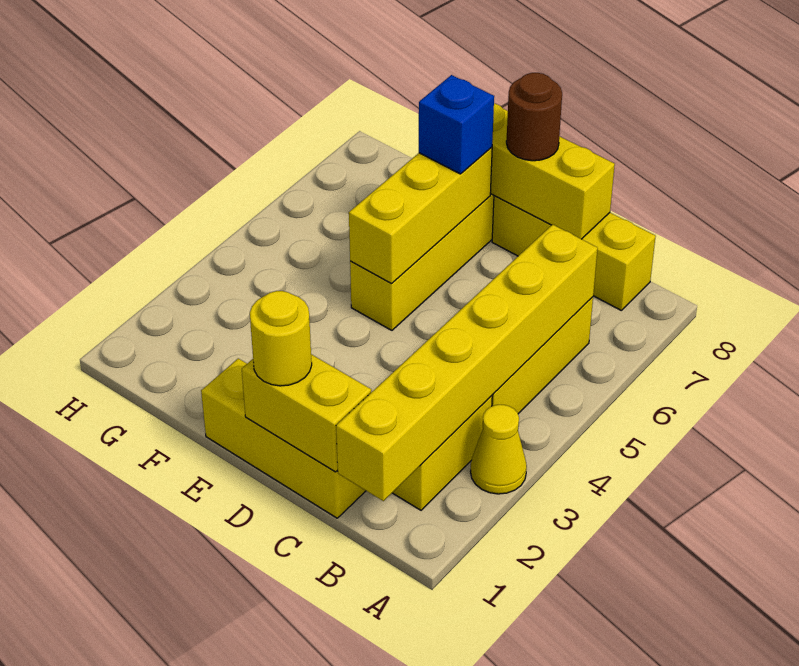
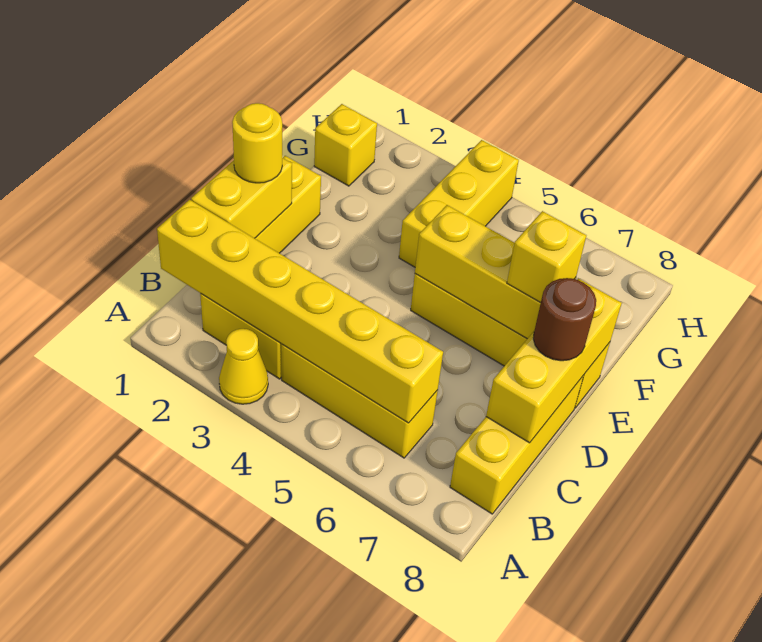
blue 1x1 brick [419,75,494,174] -> yellow 1x1 brick [507,211,586,303]
none -> yellow 1x3 brick [399,140,519,267]
none -> yellow 1x1 brick [314,104,377,186]

